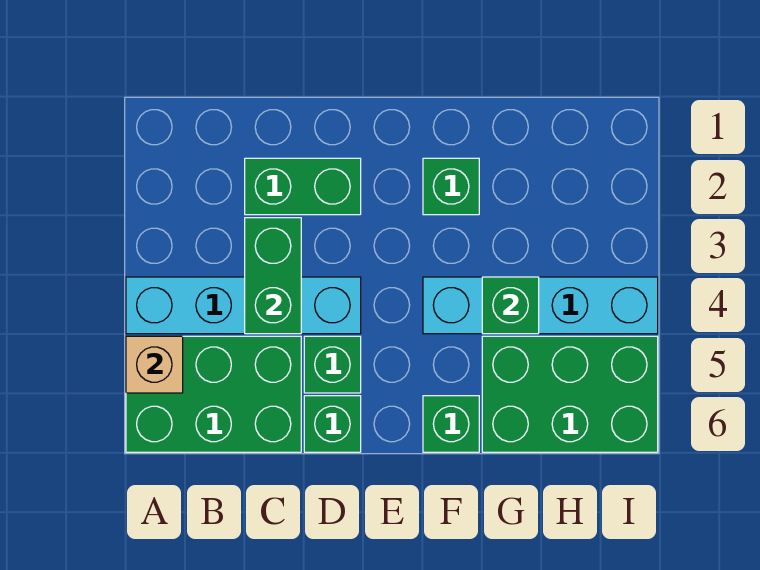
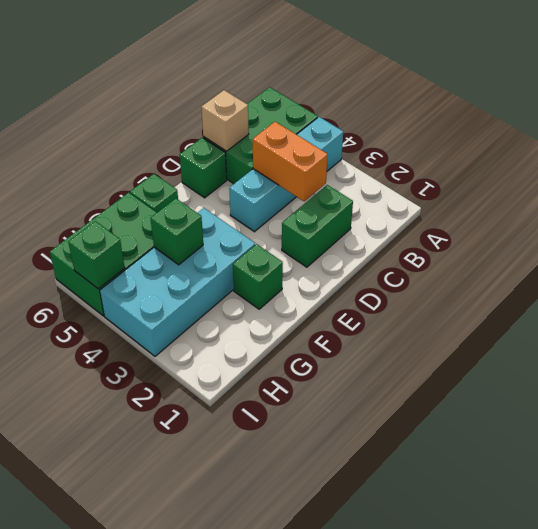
tan 1x1 brick [126,336,183,393] -> tan 1x1 brick moved to [201,90,249,151]
green 1x2 brick [245,218,301,334] -> orange 1x2 brick [253,122,328,201]
green 1x1 brick [304,336,361,393] -> green 1x1 brick moved to [68,221,125,289]
cyan 1x4 brick [423,277,658,334] -> cyan 2x4 brick [100,208,255,356]

